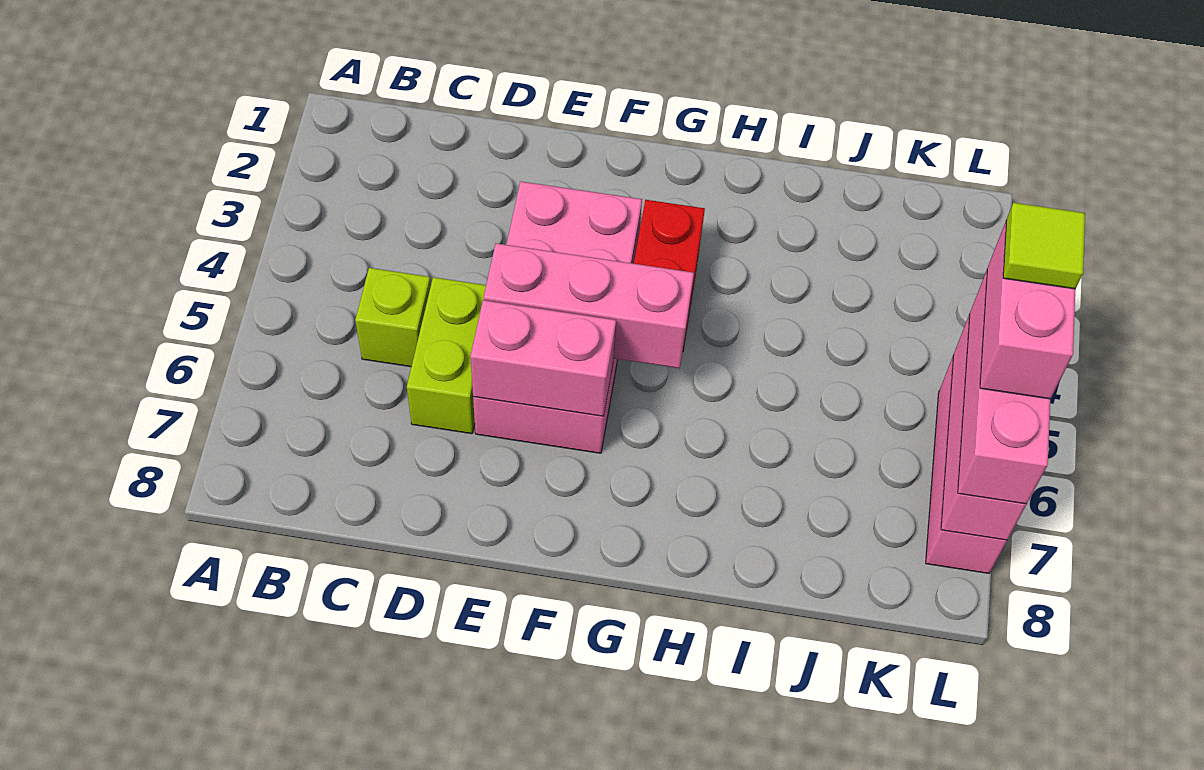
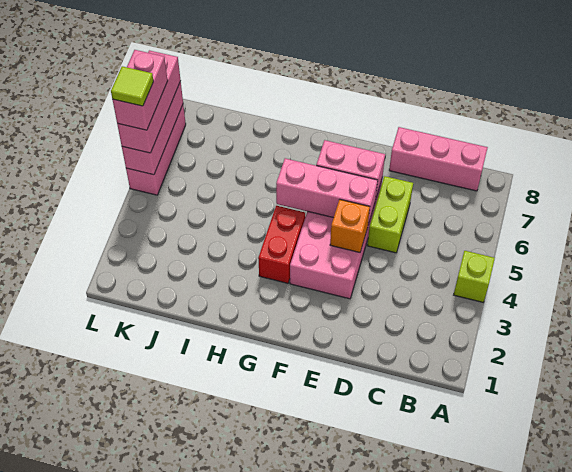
none -> pink 1x3 brick [389,127,488,191]
lime 1x1 brick [355,268,431,367] -> lime 1x1 brick moved to [454,251,495,302]
none -> orange 1x1 brick [330,200,370,252]

